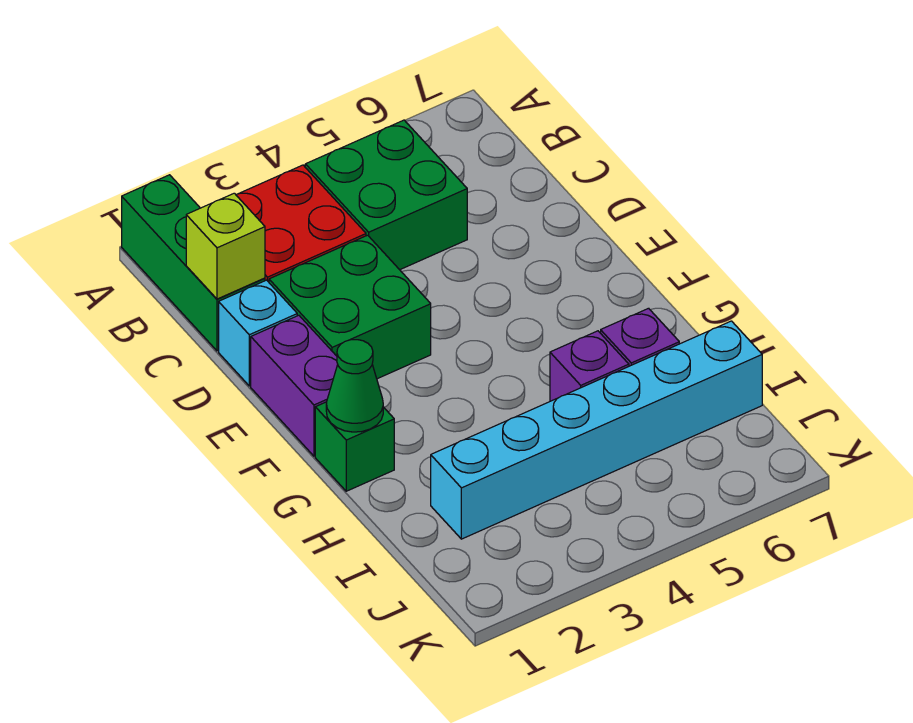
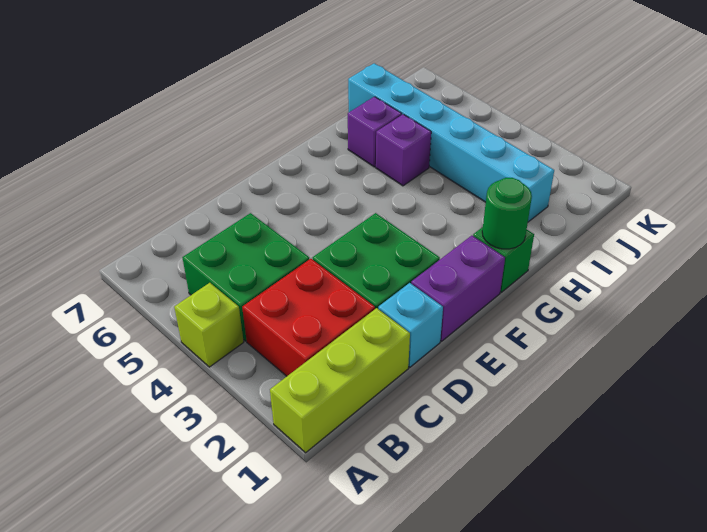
green 1x3 brick [122,175,265,351] -> lime 1x3 brick [270,308,410,453]
lime 1x1 brick [186,193,265,299] -> lime 1x1 brick moved to [174,283,244,367]
green 1x1 cone [326,340,383,432] -> green 1x1 round brick [482,178,532,249]

